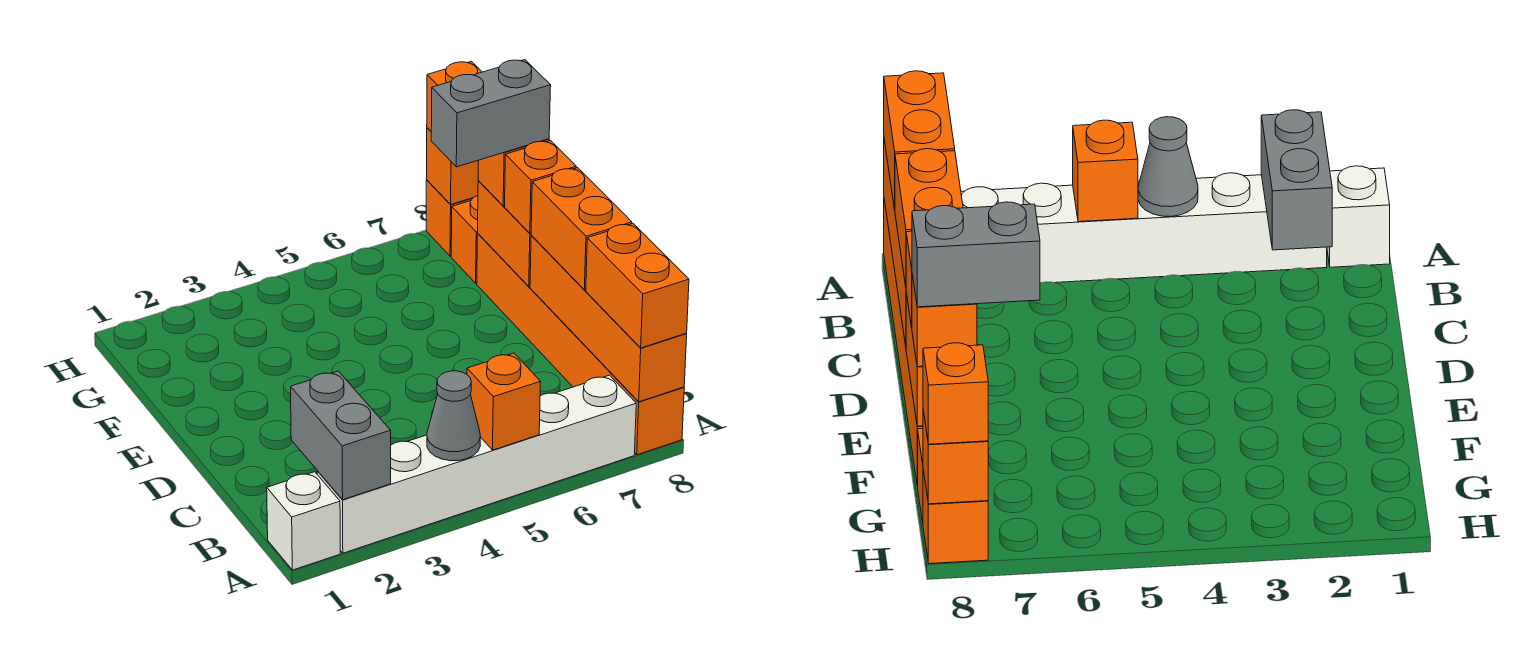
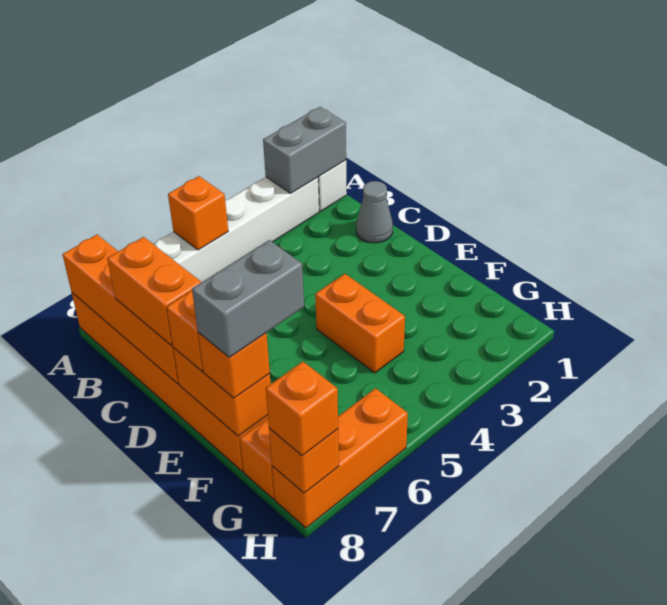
grey 1x2 brick [291,371,391,500] -> grey 1x2 brick turned to [263,107,346,193]
grey 1x1 cone [427,371,480,461] -> grey 1x1 cone moved to [356,181,393,243]
orange 1x2 brick [586,223,689,348] -> orange 1x2 brick moved to [315,274,405,373]
orange 1x1 brick [426,180,473,256] -> orange 1x3 brick [272,388,408,528]

